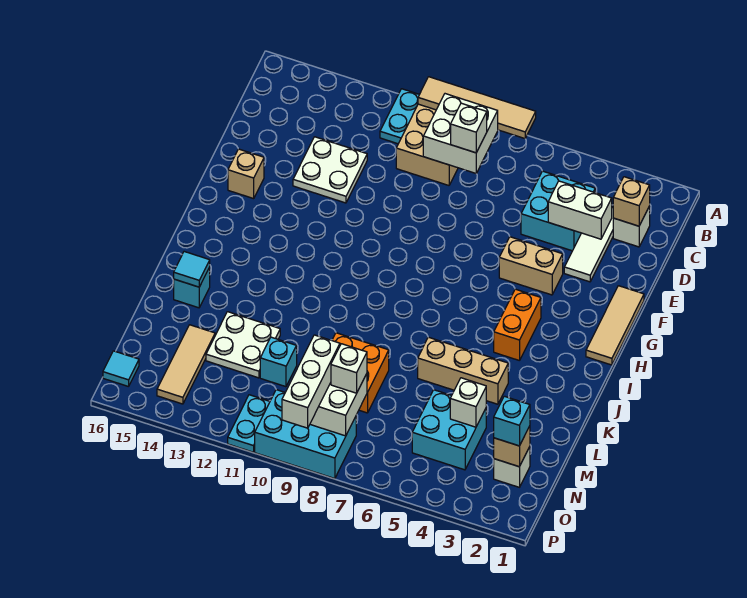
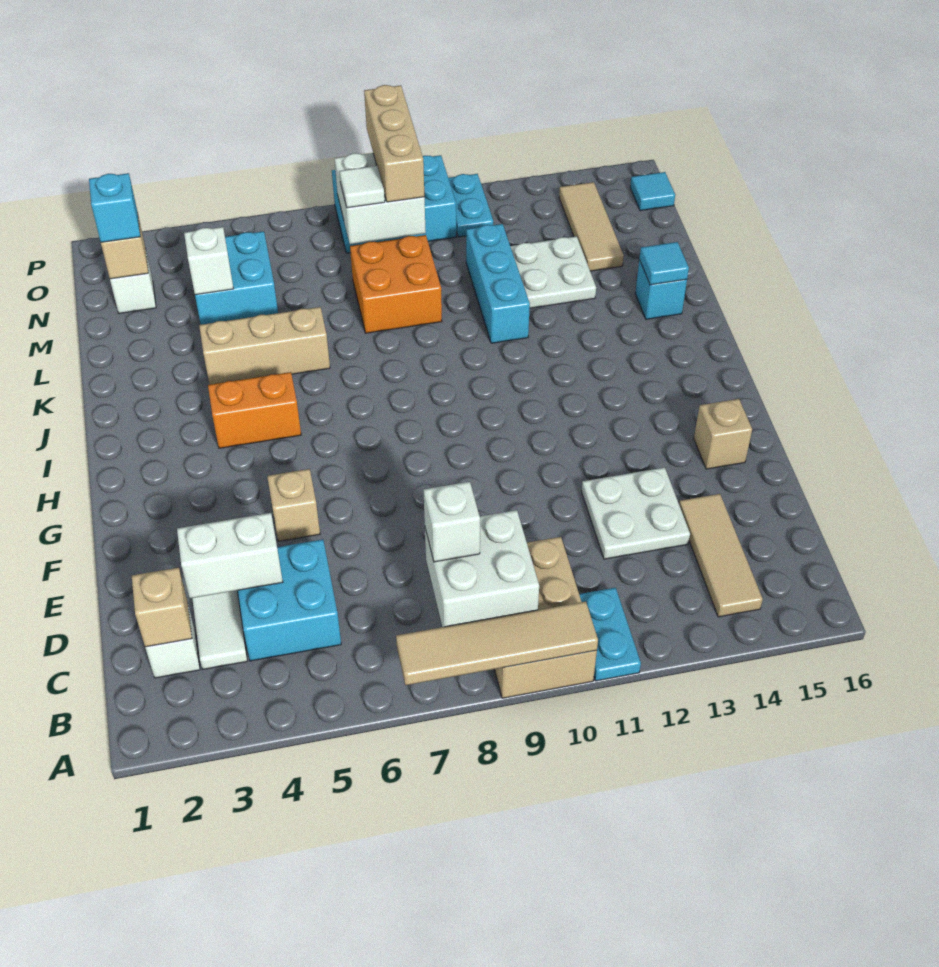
tan 1x3 tile [586,286,644,365] -> tan 1x3 tile moved to [679,494,763,617]
tan 1x2 brick [499,237,563,295] -> tan 1x1 brick [267,469,320,541]
orange 1x2 brick [494,289,541,361] -> orange 1x2 brick turned to [208,372,301,448]
cyan 1x1 brick [260,337,297,387] -> cyan 1x3 brick [466,224,530,343]
white 1x1 brick [331,344,367,393] -> white 1x1 tile [340,166,385,208]
white 1x3 brick [282,335,340,428] -> tan 1x3 brick [364,85,424,202]

